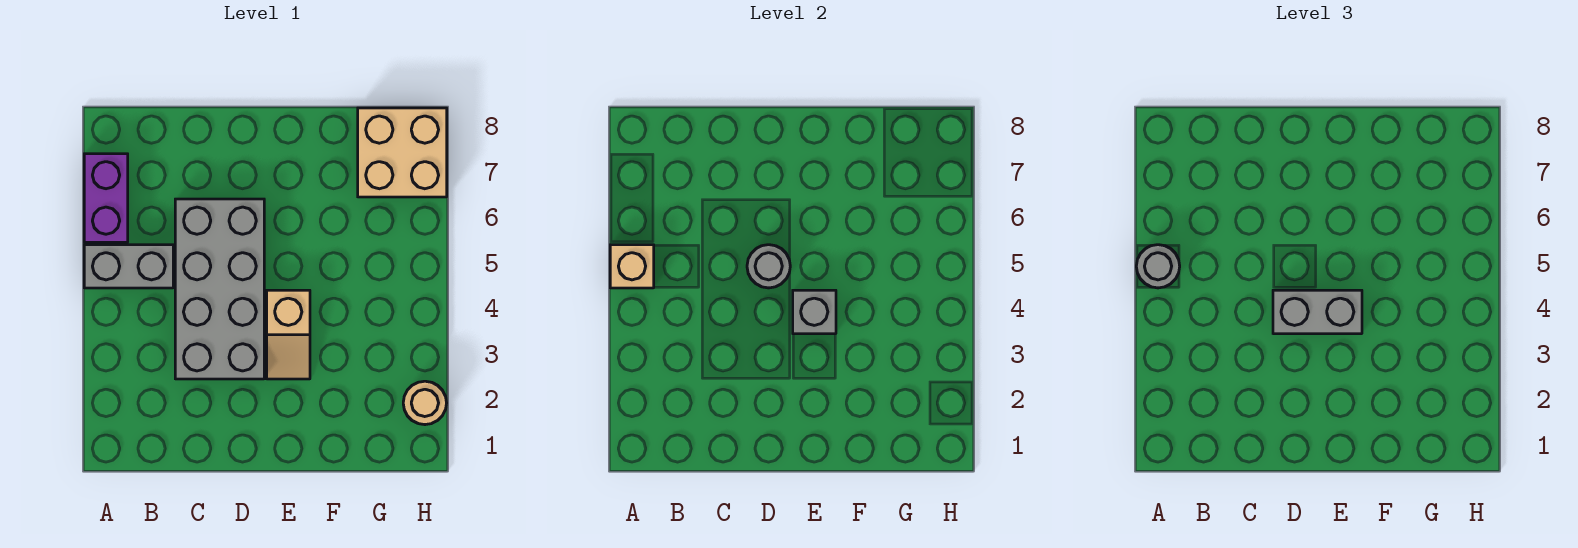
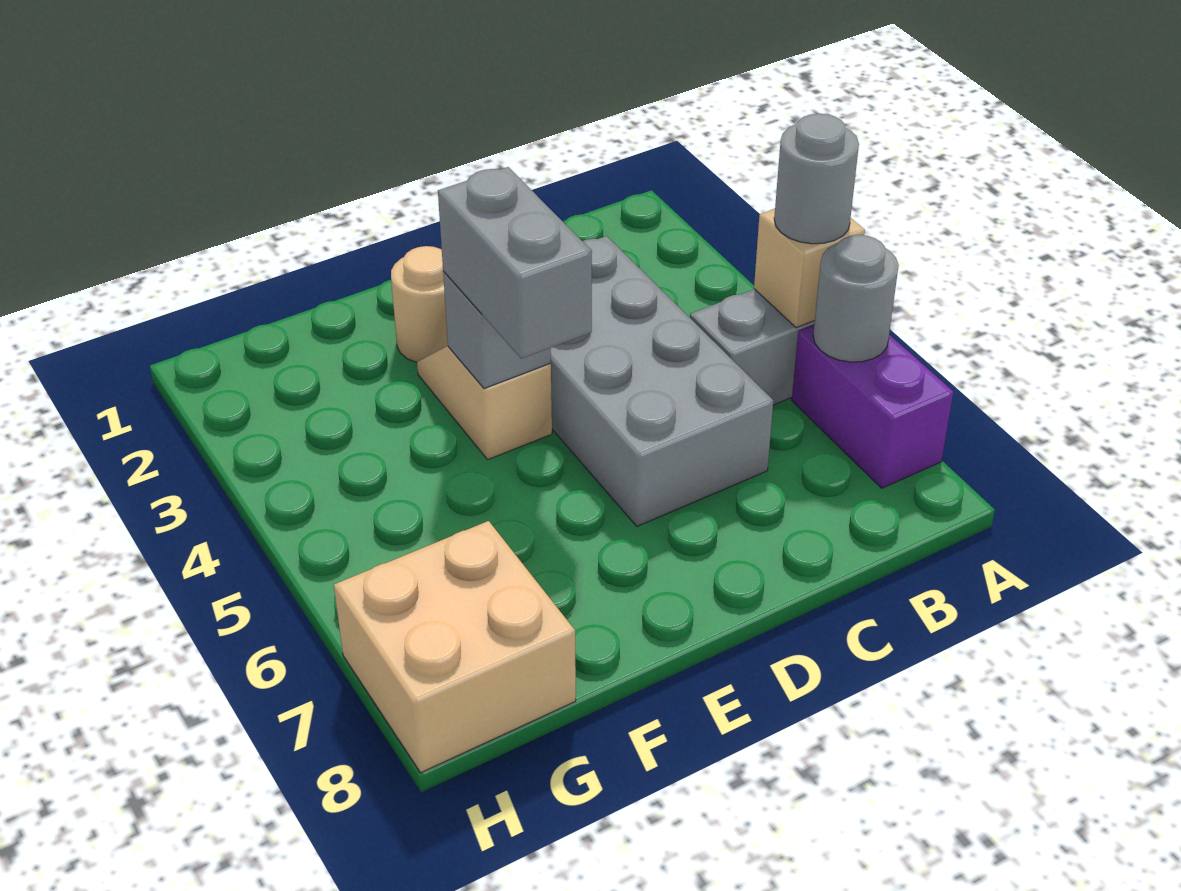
grey 1x2 brick [1273,290,1362,334] -> grey 1x2 brick turned to [438,167,592,359]
grey 1x1 round brick [747,245,790,288] -> grey 1x1 round brick moved to [813,235,899,362]
tan 1x1 round brick [403,381,447,425] -> tan 1x1 round brick moved to [391,246,448,362]

